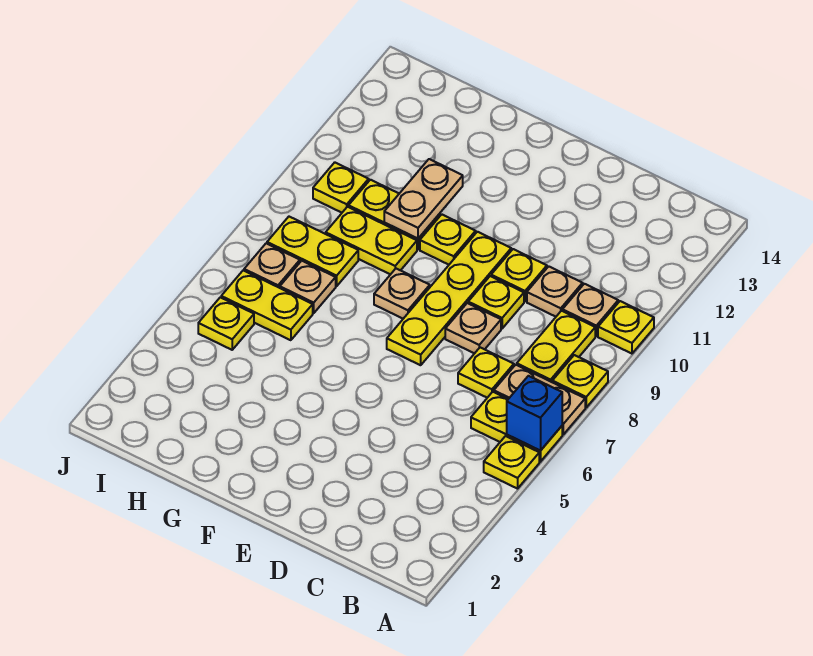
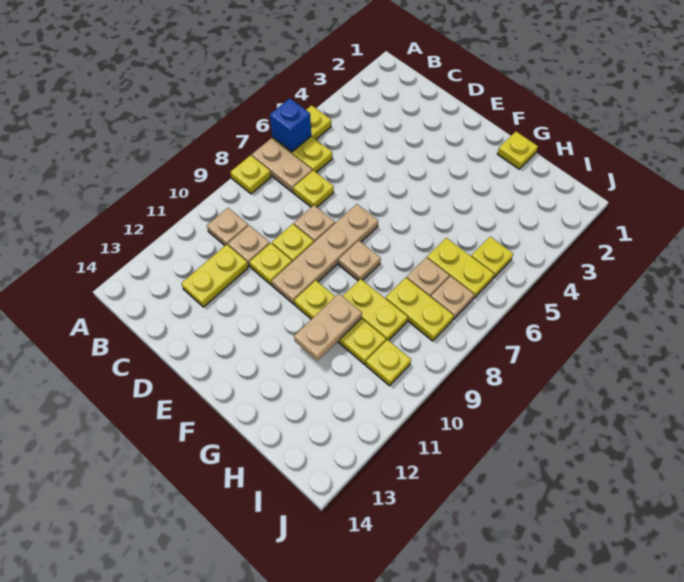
yellow 1x1 plate [598,301,654,354] -> yellow 1x1 plate moved to [497,132,538,169]
yellow 1x2 plate [517,311,595,382] -> yellow 1x2 plate moved to [181,244,248,307]
yellow 1x4 plate [387,232,511,365] -> tan 1x4 plate [272,204,378,304]

